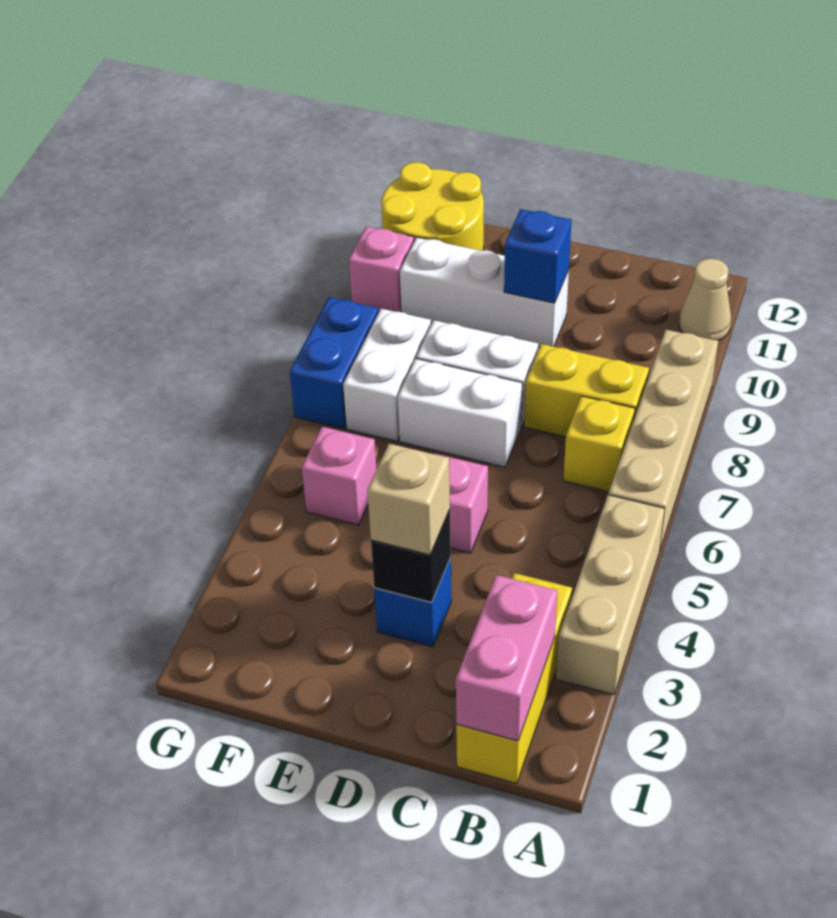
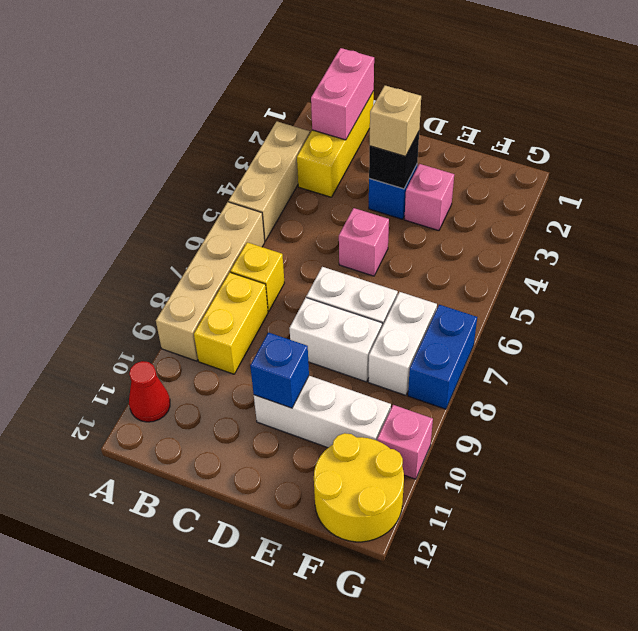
tan 1x1 cone [679,259,731,341] -> red 1x1 cone [129,361,170,422]
yellow 1x2 brick [524,344,649,437] -> yellow 1x2 brick turned to [194,272,268,374]
pink 1x1 brick [302,427,377,525] -> pink 1x1 brick moved to [404,164,454,231]

